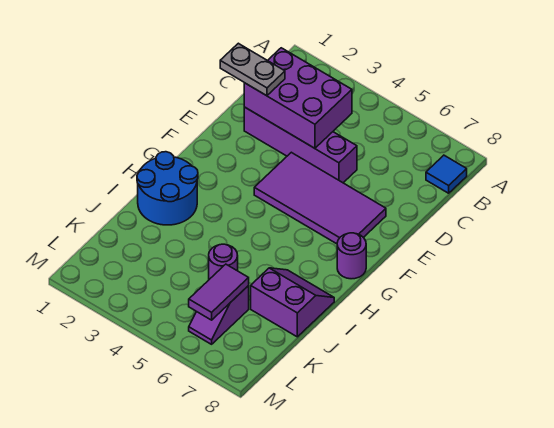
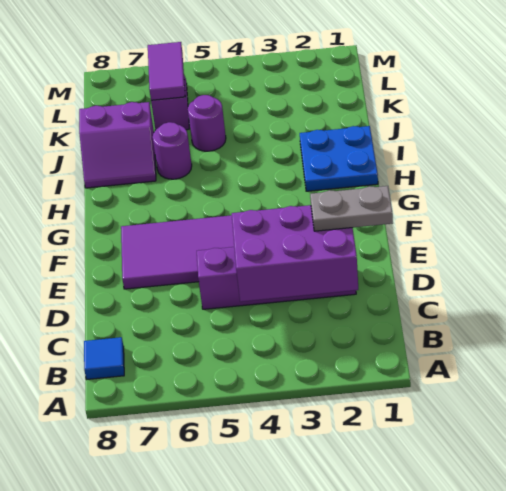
purple 1x1 round brick [337,233,366,279] -> purple 1x1 round brick moved to [153,122,192,179]
blue 2x2 round brick [137,152,198,225] -> blue 2x2 plate [300,126,378,191]

